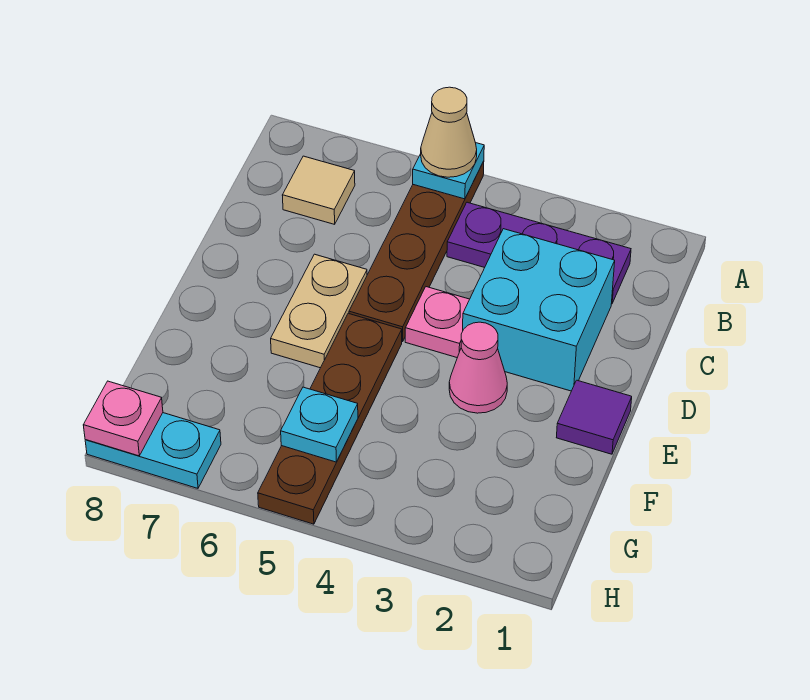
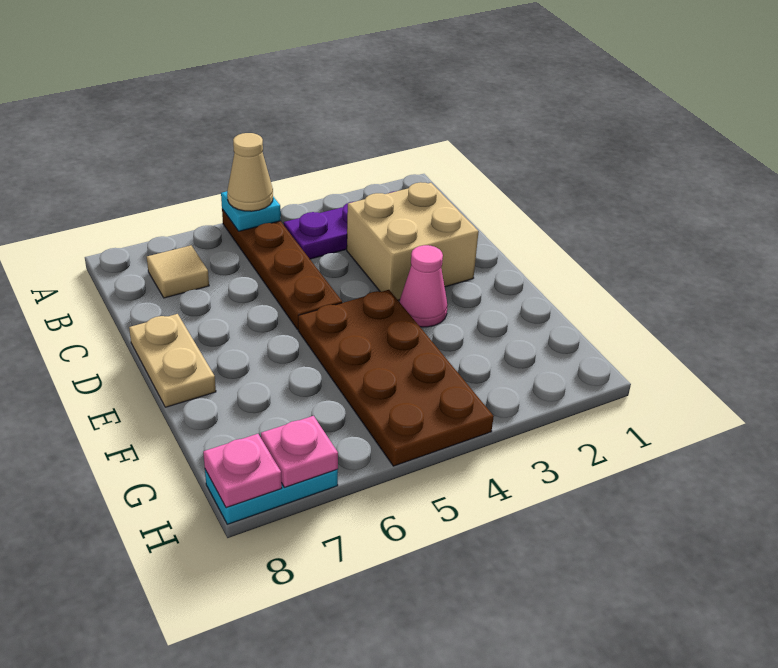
cyan 2x2 brick [463,229,615,391] -> tan 2x2 brick [347,182,479,300]
pink 1x1 plate [405,287,470,358] -> pink 1x1 plate moved to [261,416,338,487]
tan 1x2 plate [271,254,367,368] -> tan 1x2 plate moved to [129,314,216,407]
purple 1x1 tile [556,380,632,454] -> none
brown 1x4 plate [258,313,402,524] -> brown 2x4 plate [298,290,494,466]
cyan 1x1 plate [281,387,358,462] -> none

